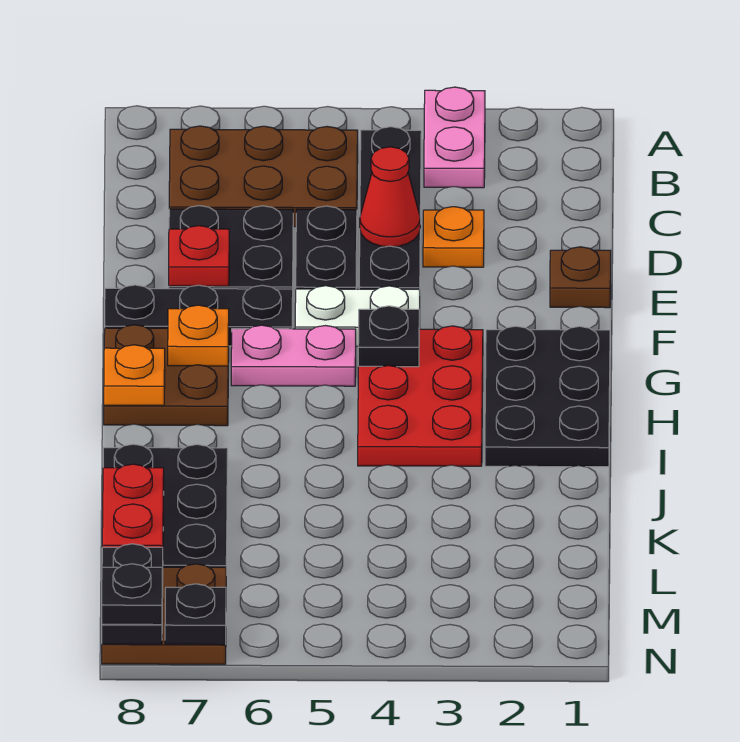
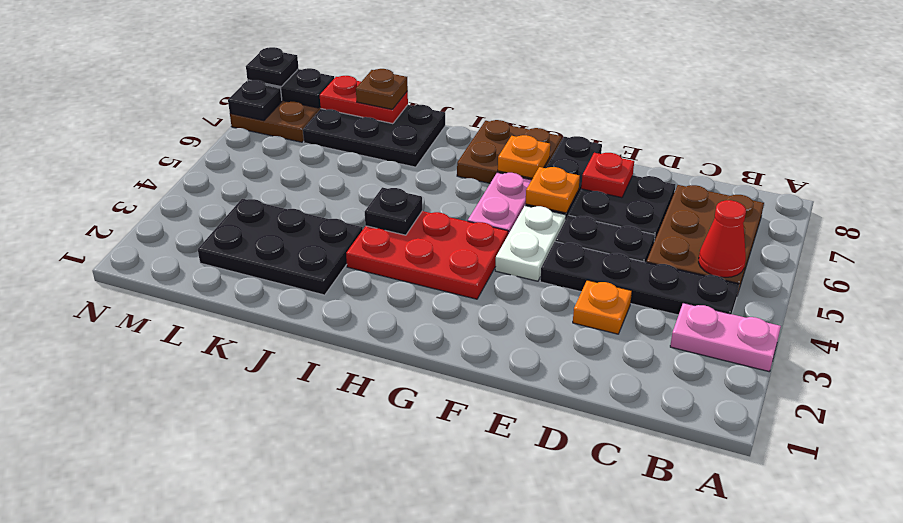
red 1x1 cone [360,147,420,247] -> red 1x1 cone moved to [699,200,746,277]
brown 1x1 plate [550,247,611,308] -> brown 1x1 plate moved to [356,69,408,109]
black 2x3 plate [485,326,610,467] -> black 2x3 plate moved to [198,199,363,295]
black 1x1 plate [358,306,419,367] -> black 1x1 plate moved to [365,187,422,235]
orange 1x1 plate [104,345,165,405] -> orange 1x1 plate moved to [525,167,580,213]

